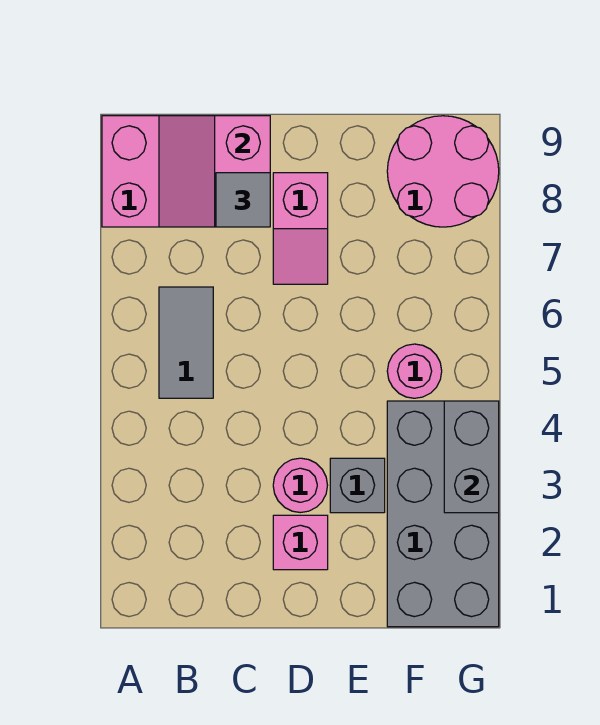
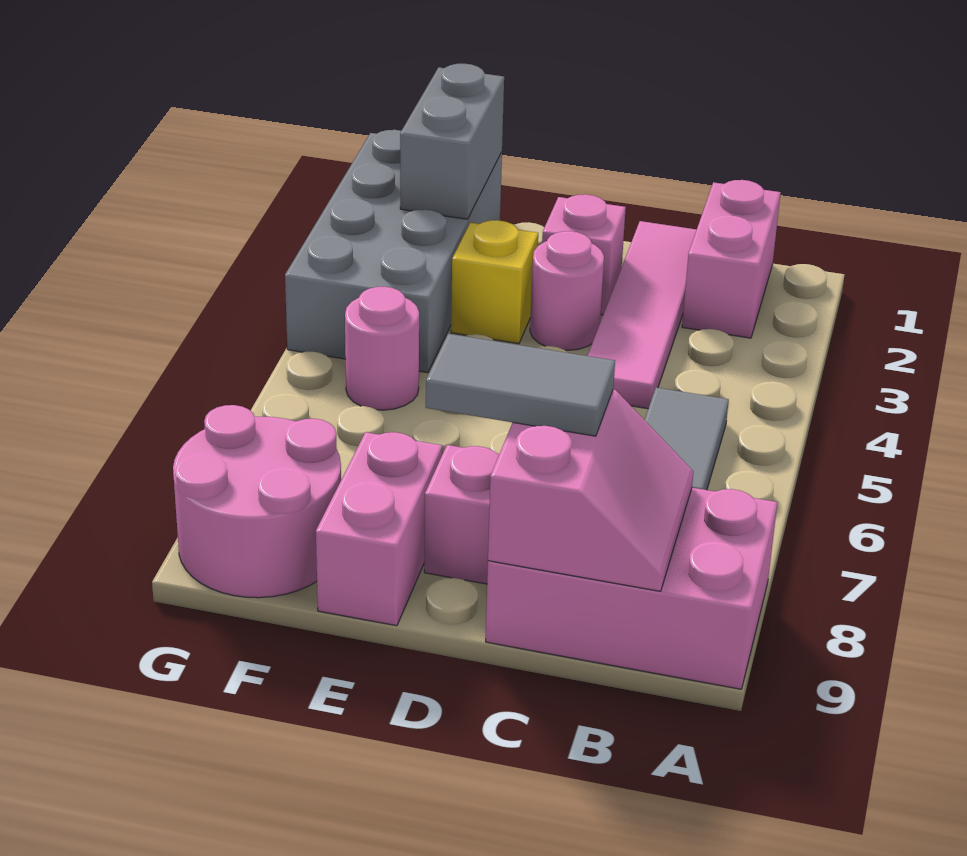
none -> pink 1x2 brick [682,180,781,338]
none -> pink 1x4 tile [587,221,697,409]
grey 1x1 tile [216,173,270,227] -> grey 1x2 tile [426,334,615,436]
grey 1x1 brick [330,458,385,513] -> yellow 1x1 brick [451,220,538,344]
none -> pink 1x2 brick [316,432,442,626]
grey 1x2 brick [444,401,499,513] -> grey 1x2 brick moved to [400,64,504,219]

